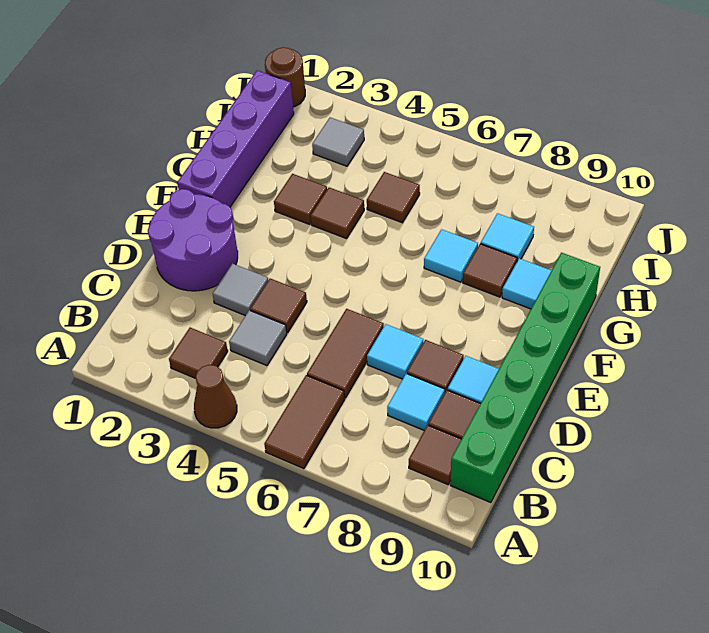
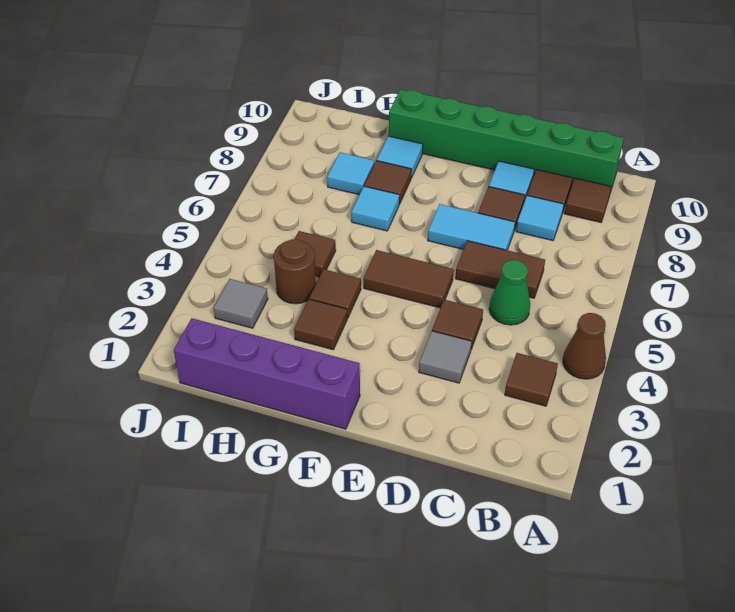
brown 1x2 tile [264,375,345,469] -> brown 1x2 tile moved to [364,250,454,308]
grey 1x1 tile [229,310,287,366] -> none
none -> green 1x1 cone [489,260,530,325]
purple 2x2 round brick [148,189,238,291] -> none
cyan 1x1 tile [367,324,423,379] -> cyan 1x2 tile [428,204,515,250]
brown 1x1 round brick [265,47,305,107] -> brown 1x1 round brick moved to [274,239,316,304]

